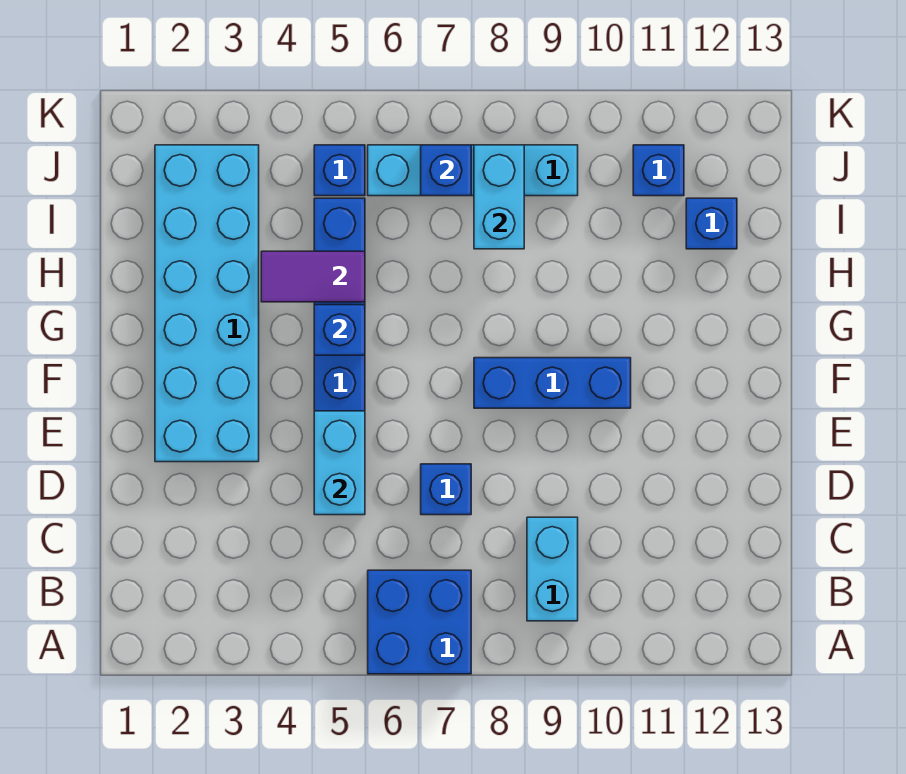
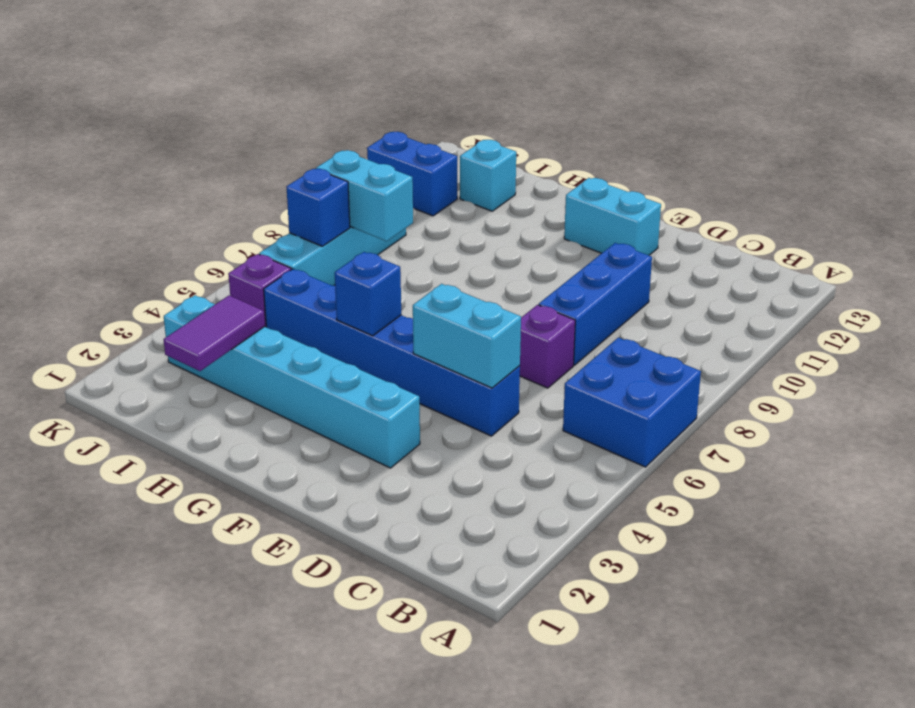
cyan 1x2 brick [527,517,578,621] -> cyan 1x2 brick moved to [564,178,661,255]
blue 1x1 brick [421,464,471,515] -> purple 1x1 brick [520,305,575,388]
cyan 2x6 brick [155,145,259,462] -> cyan 1x6 brick [164,295,420,468]
blue 1x3 brick [474,358,631,408] -> blue 1x3 brick moved to [539,243,652,365]
purple 1x2 tile [261,251,365,302] -> purple 1x2 tile moved to [164,295,265,371]
blue 1x1 brick [686,198,737,249] -> cyan 1x1 brick [460,140,516,211]
blue 1x1 brick [314,145,365,196] -> purple 1x1 brick [228,254,291,327]
blue 1x1 brick [633,145,684,196] -> blue 1x2 brick [367,132,457,216]

